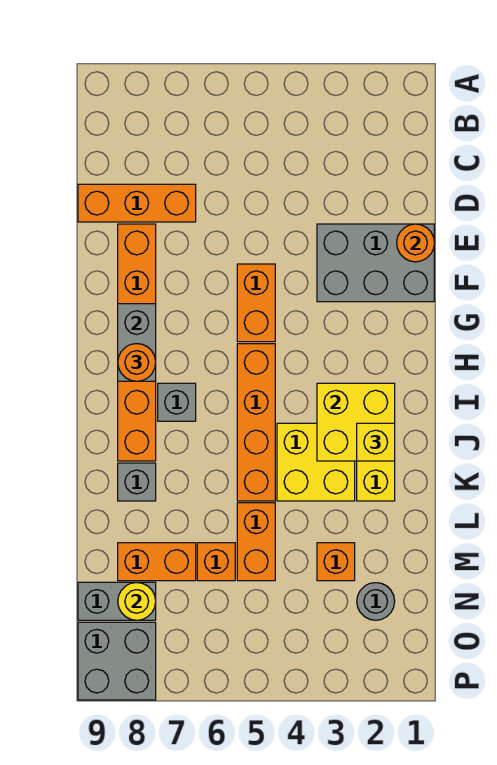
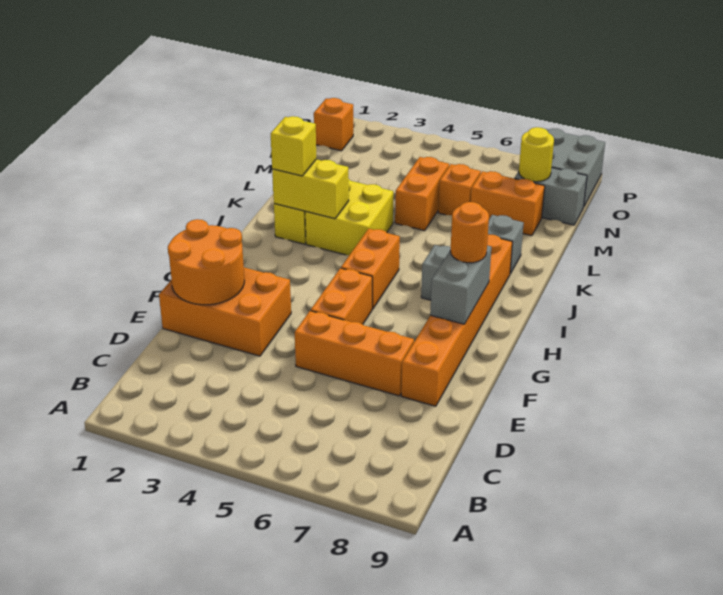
orange 1x3 brick [78,184,196,222] -> orange 1x3 brick moved to [295,311,414,396]
grey 2x3 brick [317,224,434,302] -> orange 2x3 brick [159,267,291,356]
orange 1x1 round brick [397,224,434,262] -> orange 2x2 round brick [168,219,244,305]
orange 1x4 brick [237,344,275,501] -> orange 1x2 brick [341,229,400,309]
yellow 2x2 brick [317,383,395,461] -> yellow 1x2 brick [272,159,349,219]
orange 1x1 brick [317,543,355,581] -> orange 1x1 brick moved to [314,98,353,151]
grey 1x1 round brick [357,583,395,620] -> none

